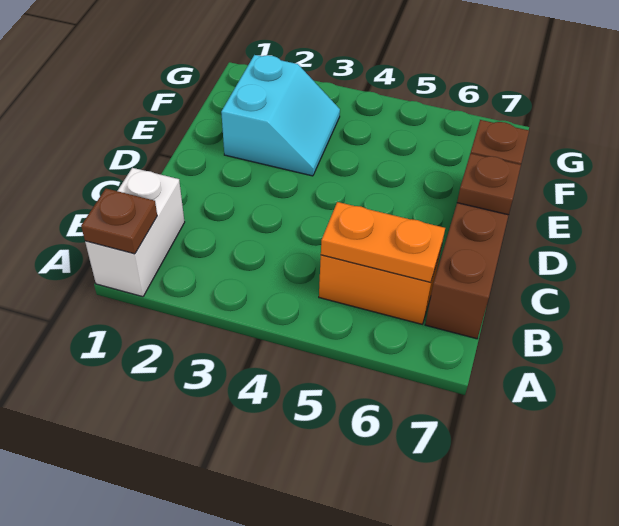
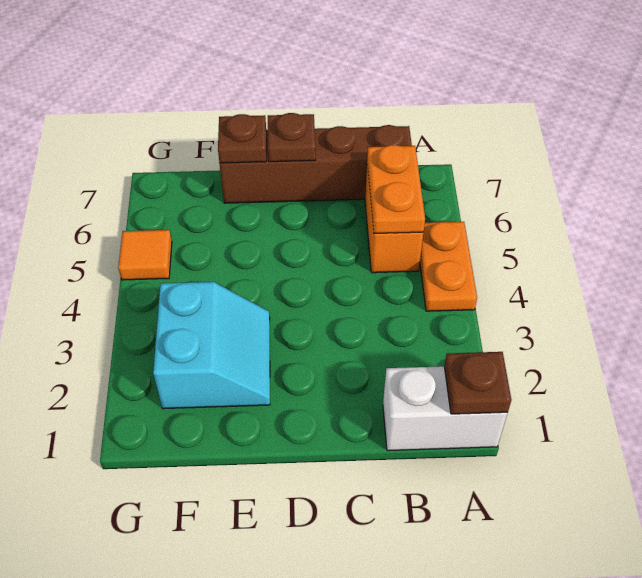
none -> orange 1x2 plate [420,222,477,311]
cyan 2x2 slope [221,55,340,176] -> cyan 2x2 slope turned to [153,282,270,409]
none -> orange 1x1 tile [118,230,172,280]

